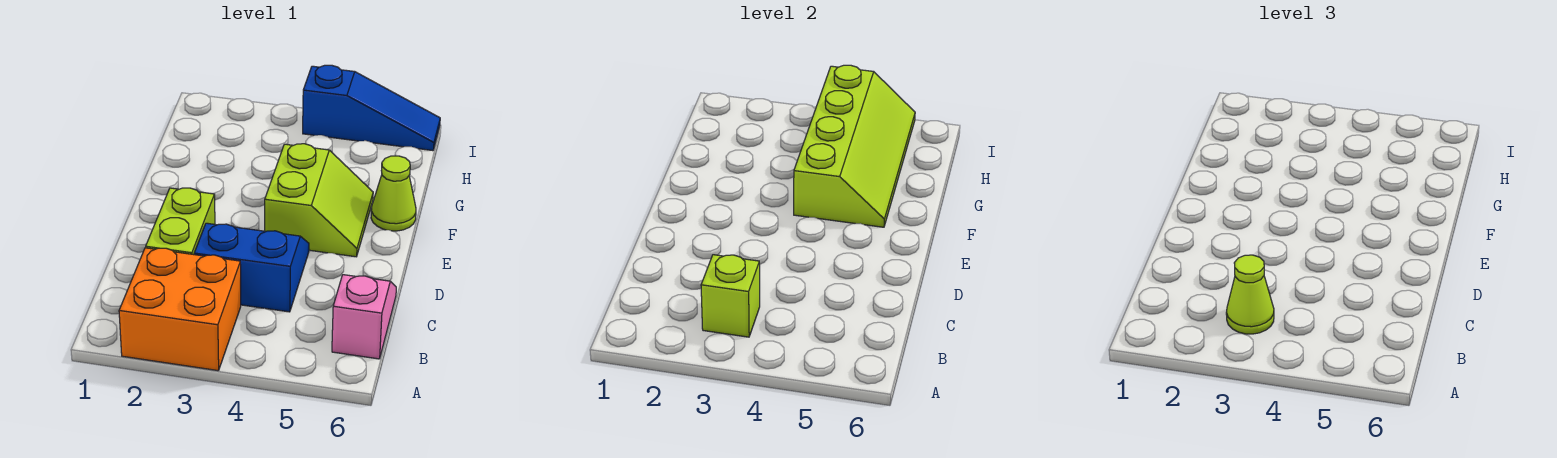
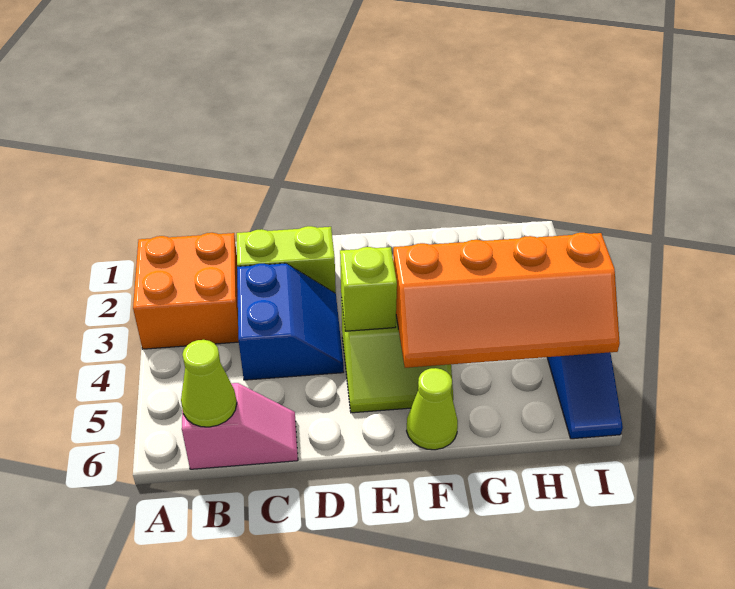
lime 1x1 brick [701,255,760,337] -> lime 1x1 brick moved to [340,247,397,331]
lime 1x1 cone [1226,255,1274,334] -> lime 1x1 cone moved to [181,340,237,427]
lime 2x4 slope [794,65,915,227] -> orange 2x4 slope [393,233,620,368]

